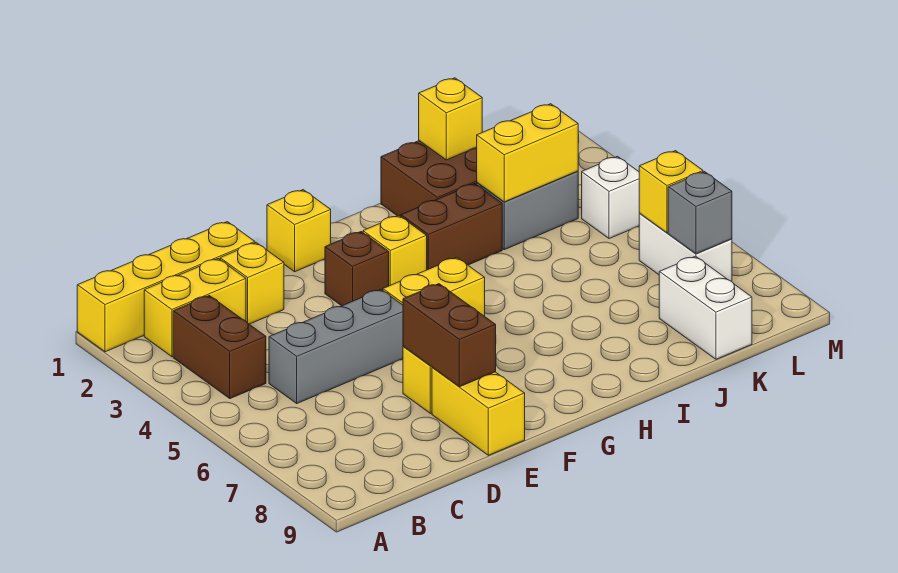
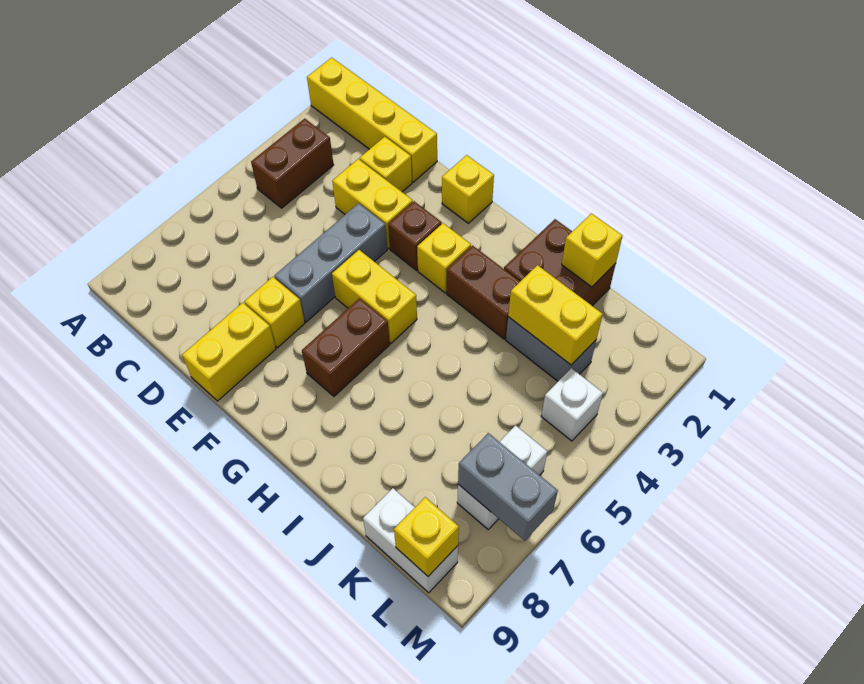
yellow 1x2 brick [144,259,246,357] -> yellow 1x2 brick moved to [332,159,413,248]
grey 1x3 brick [269,290,403,403] -> grey 1x3 brick turned to [274,203,387,322]
brown 1x2 brick [403,284,496,387] -> brown 1x2 brick moved to [302,298,390,396]
white 1x2 brick [659,256,752,359] -> white 1x2 brick turned to [363,488,458,593]
yellow 1x1 brick [639,151,703,233] -> yellow 1x1 brick moved to [394,497,459,576]
grey 1x1 brick [668,172,732,254] -> grey 1x2 brick [458,433,558,541]

